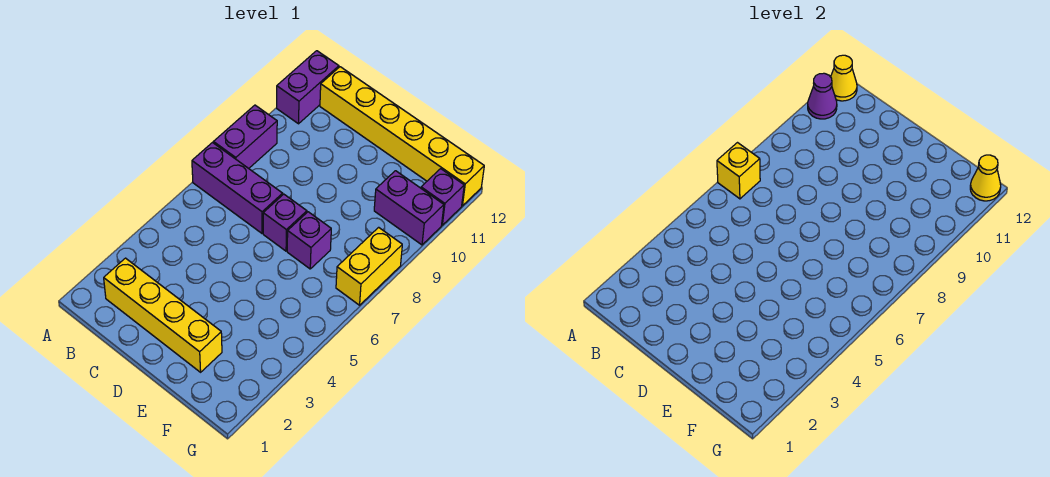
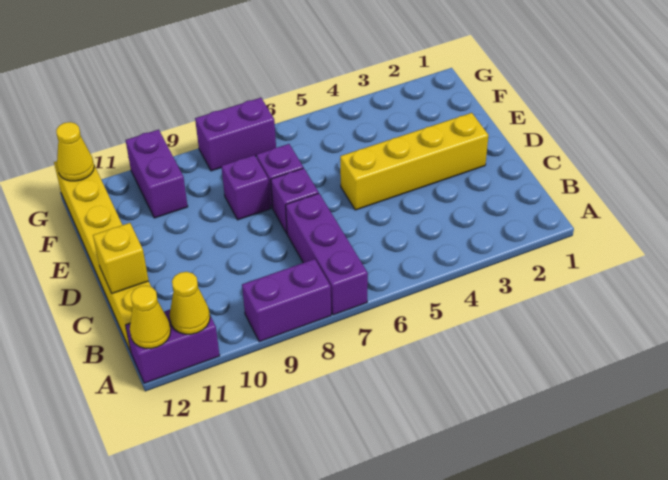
yellow 1x1 brick [717,143,760,199] -> yellow 1x1 brick moved to [93,223,149,293]
purple 1x1 cone [808,73,837,119] -> yellow 1x1 cone [169,272,210,334]
yellow 1x4 brick [104,258,222,372] -> yellow 1x4 brick turned to [340,113,488,210]
yellow 1x2 brick [336,227,402,305] -> purple 1x2 brick [195,98,276,171]
purple 1x1 brick [421,169,464,225] -> purple 1x1 brick moved to [221,155,270,220]

